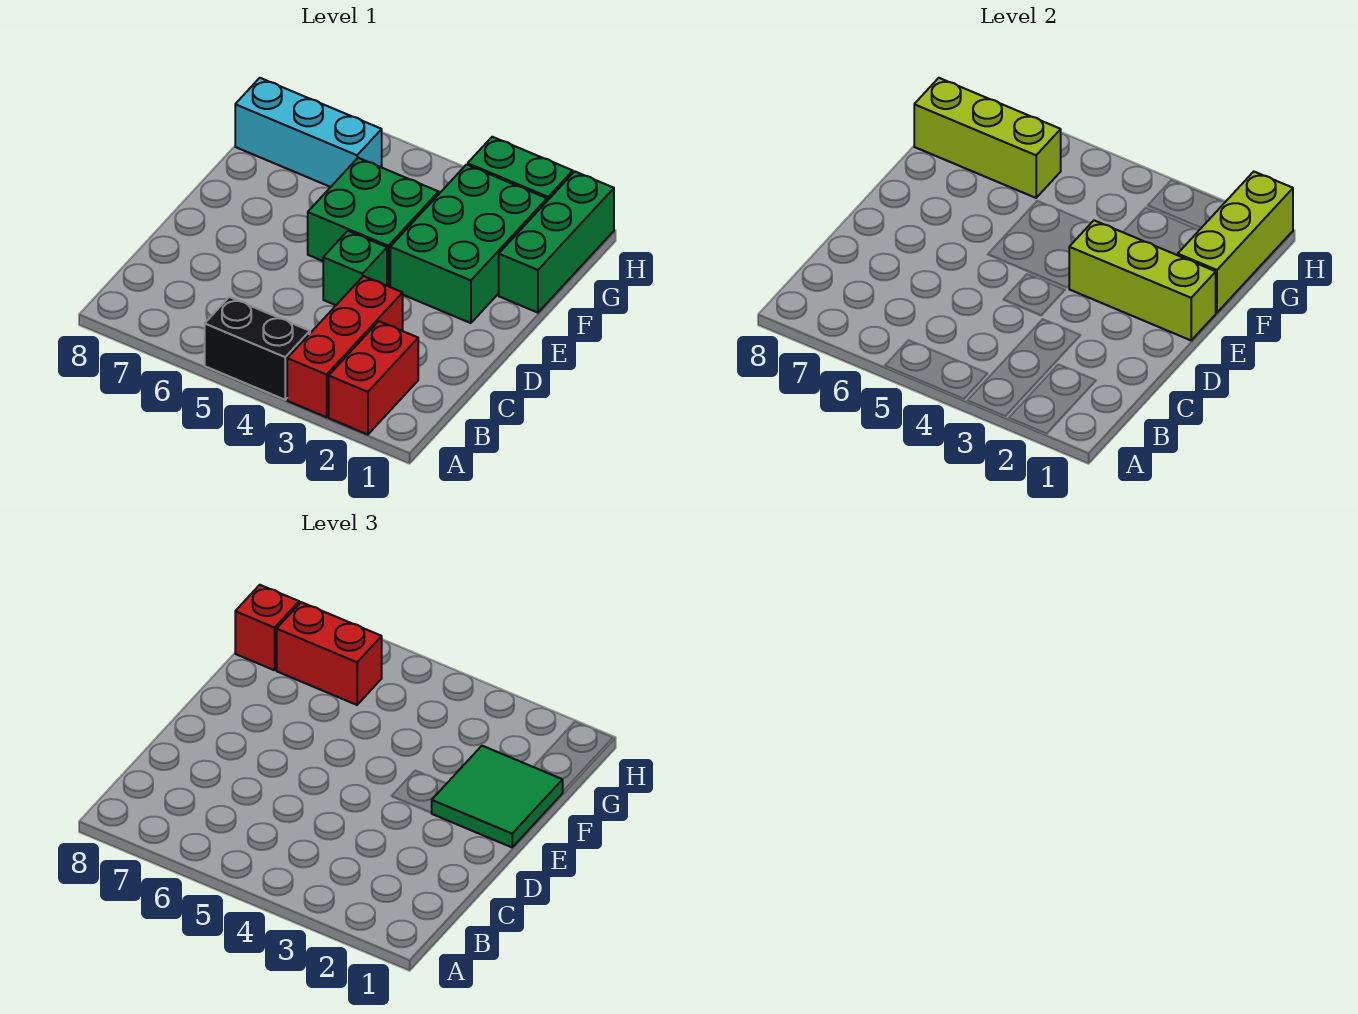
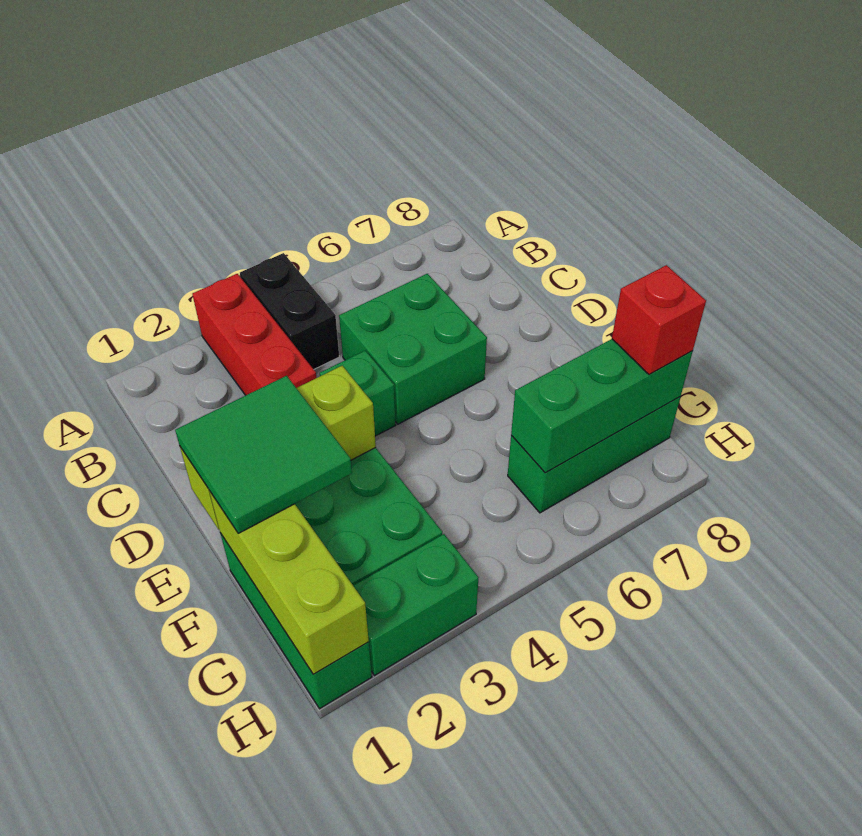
red 1x2 brick [329,321,418,435] -> none
black 1x2 brick [205,297,310,400] -> black 1x2 brick turned to [240,253,339,369]
green 2x2 brick [308,158,439,287] -> green 2x2 brick moved to [339,274,487,424]
cyan 1x3 brick [235,78,382,187] -> green 1x3 brick [508,397,680,513]
lime 1x3 brick [914,78,1061,198] -> green 1x3 brick [511,339,693,473]
red 1x2 brick [277,602,382,705] -> none

